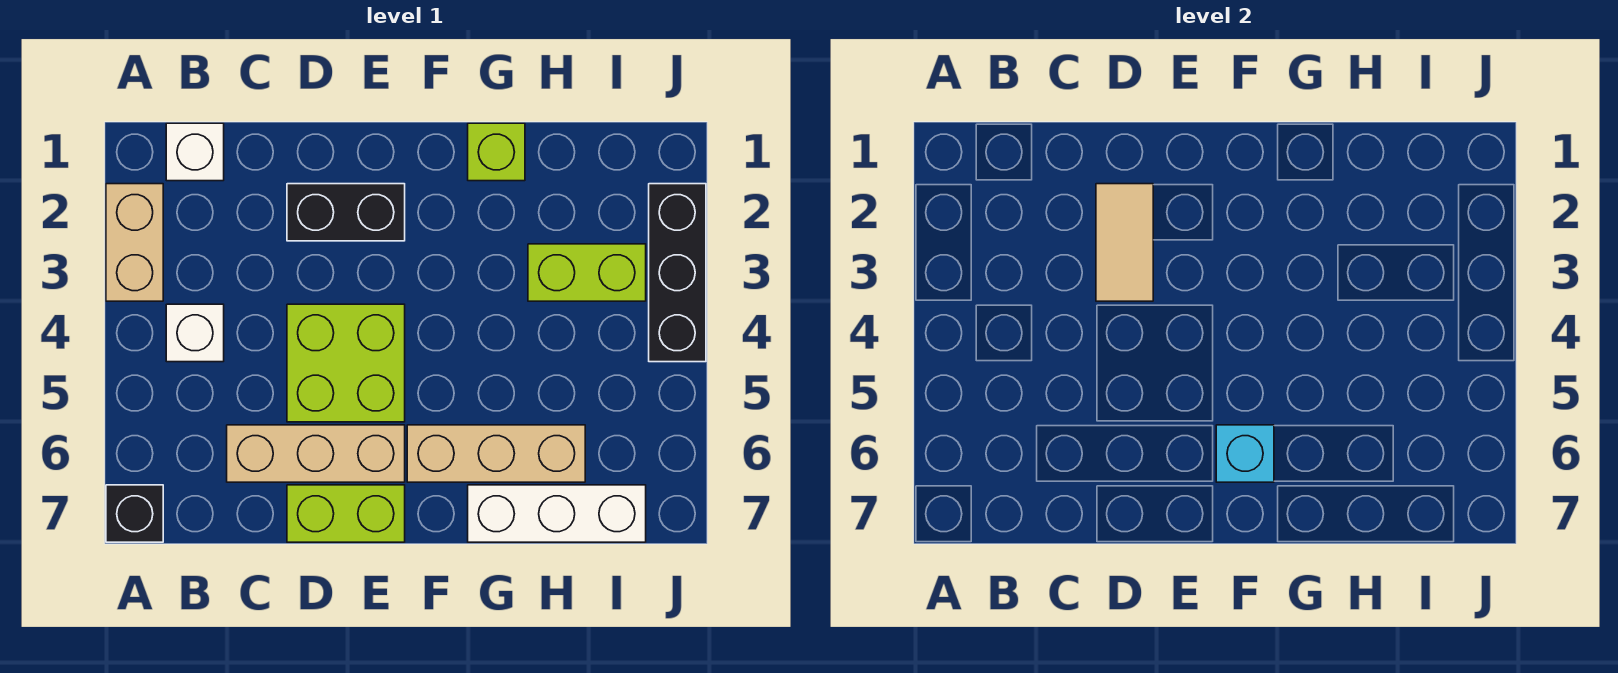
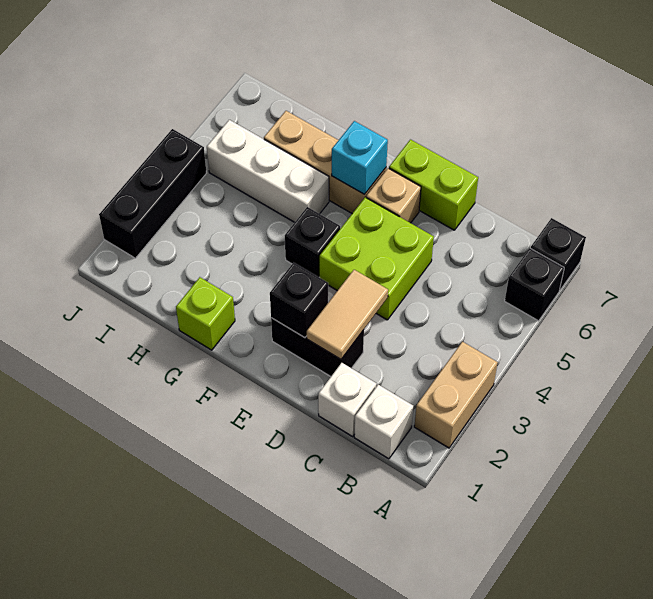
none -> black 1x1 brick [505,248,564,321]
white 1x1 brick [166,304,224,362] -> white 1x1 brick moved to [318,363,376,436]
tan 1x3 brick [227,425,405,482] -> tan 1x1 brick [366,168,421,223]
none -> black 1x1 brick [270,263,328,338]
none -> black 1x1 brick [285,207,340,277]
white 1x3 brick [468,485,646,542] -> white 1x3 brick moved to [207,120,329,222]
lime 1x2 brick [528,244,646,301] -> none

